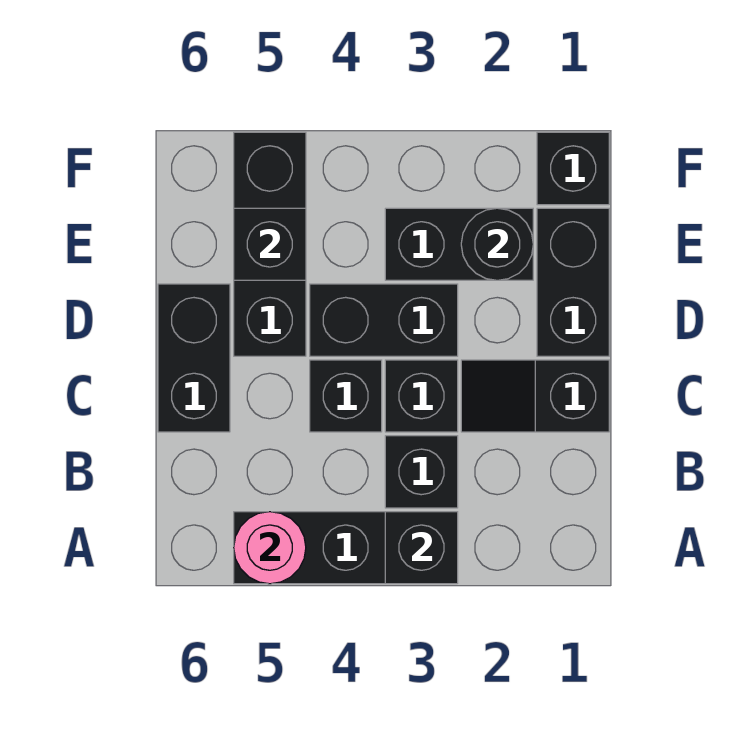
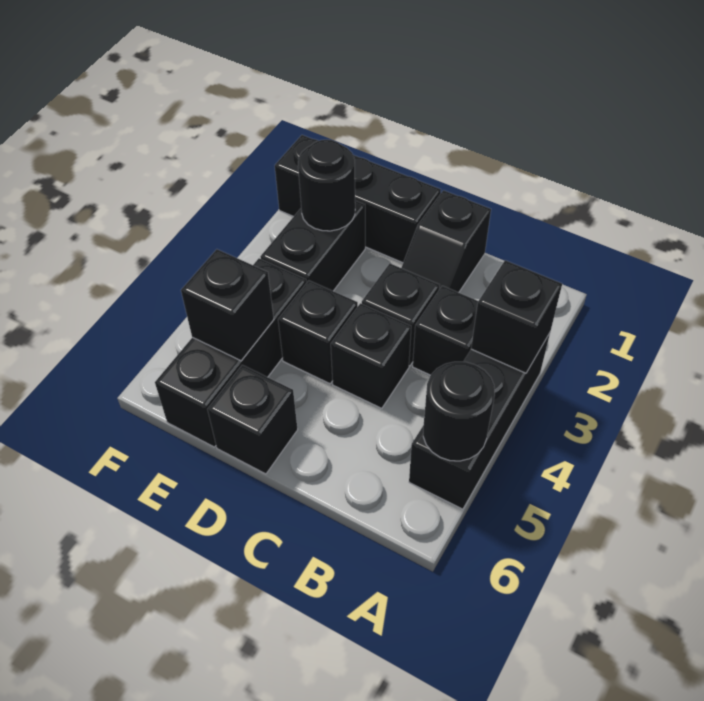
pink 1x1 round brick [234,512,306,584] -> black 1x1 round brick [423,362,495,461]
black 1x2 brick [158,284,230,432] -> black 1x1 brick [207,365,298,474]
black 1x2 brick [310,284,458,356] -> black 1x1 brick [278,280,358,384]
black 1x3 brick [234,132,306,356] -> black 1x3 brick turned to [155,258,306,447]

